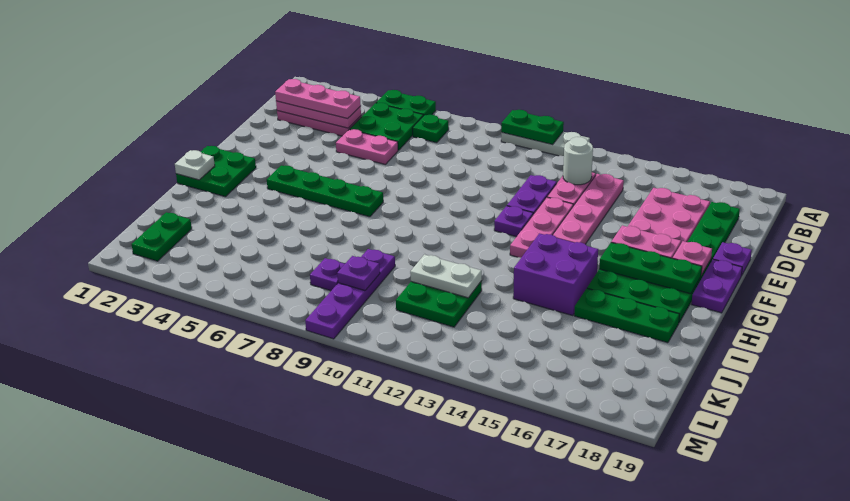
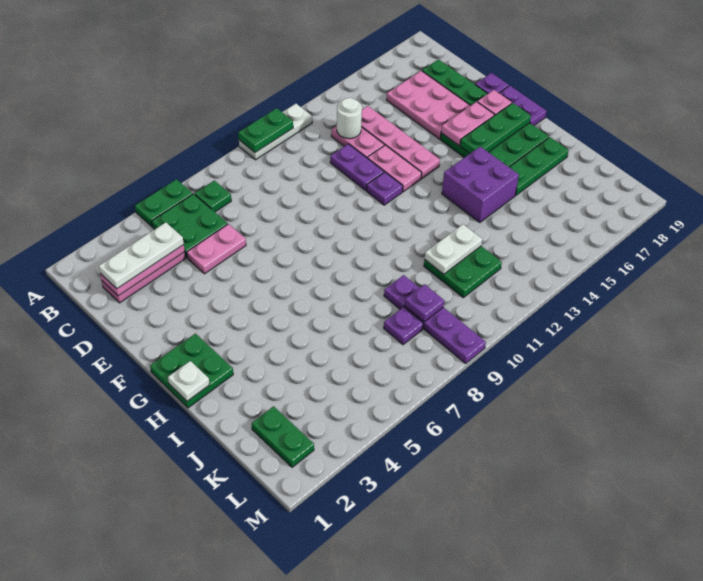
pink 1x3 plate [275,79,361,119] -> white 1x3 plate [99,222,184,289]
pink 1x3 plate [510,197,573,258] -> pink 1x2 plate [367,145,422,192]
green 1x4 plate [267,165,383,217] -> none

